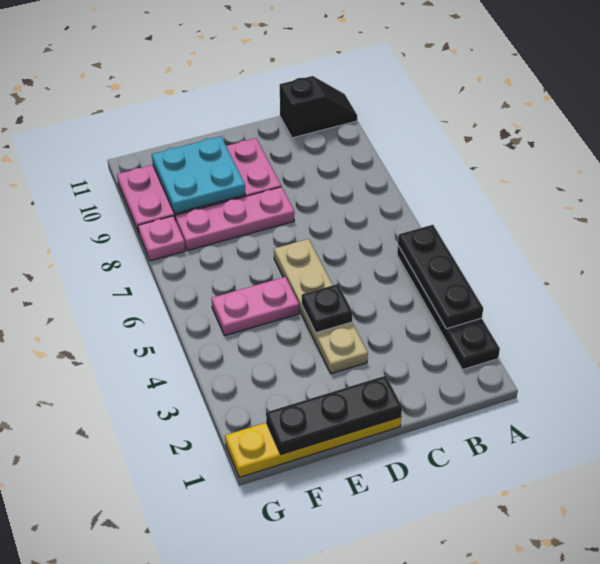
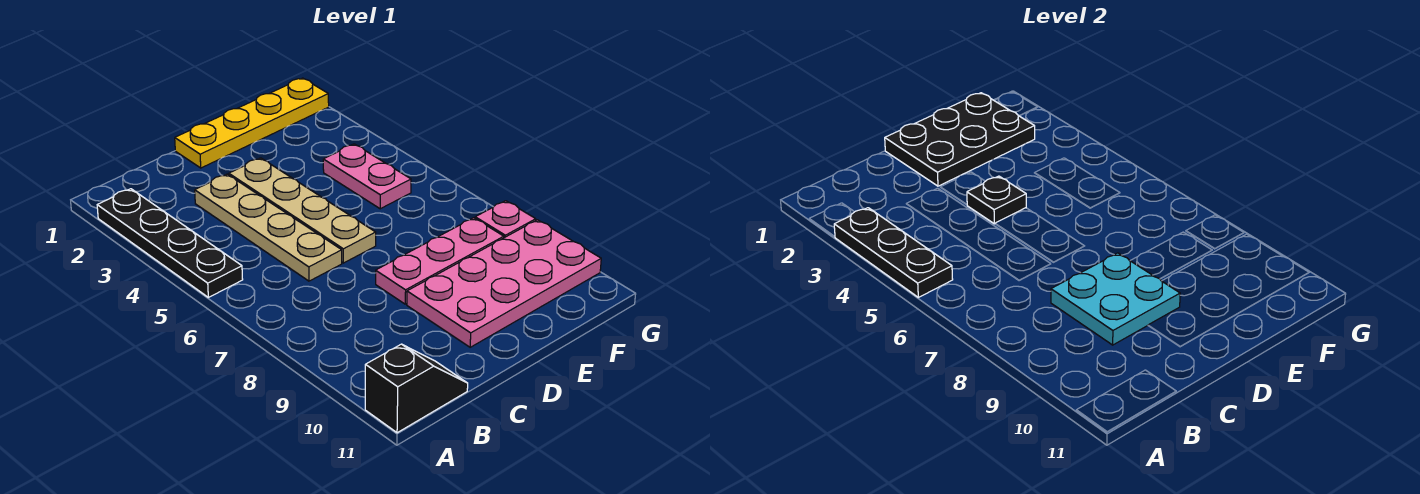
black 1x2 slope [280,76,357,138] -> black 1x2 slope turned to [365,344,468,433]
none -> tan 1x4 plate [195,174,342,281]
black 1x3 plate [266,376,402,454] -> black 2x3 plate [885,93,1035,186]
pink 1x2 plate [212,277,299,336] -> pink 1x2 plate turned to [323,144,411,209]
cyan 2x2 plate [152,136,245,214] -> cyan 2x2 plate moved to [1051,253,1180,345]

